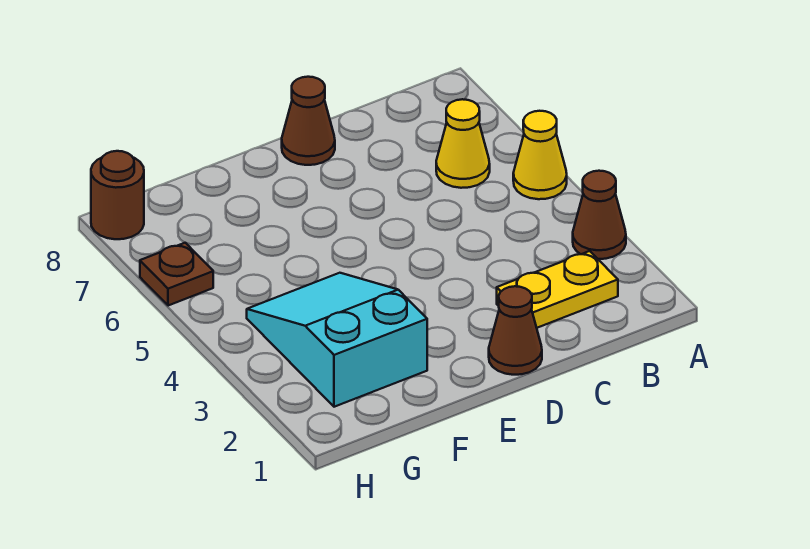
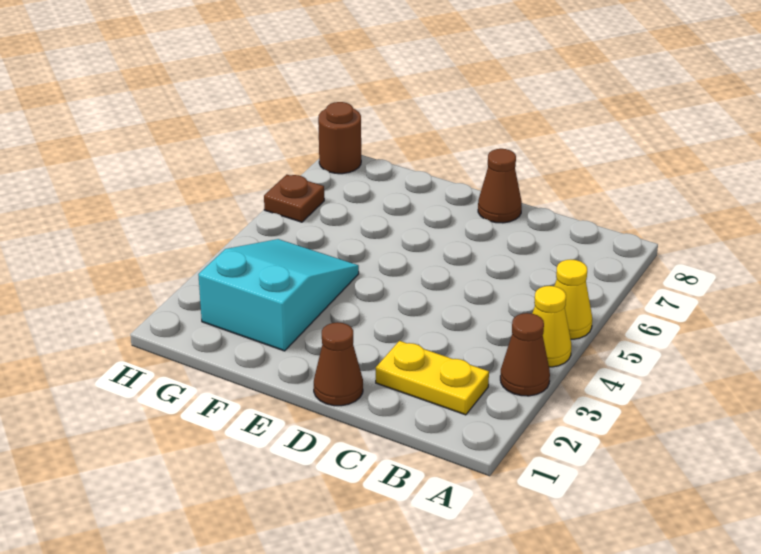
yellow 1x1 cone [436,99,490,188] -> yellow 1x1 cone moved to [532,286,572,367]

